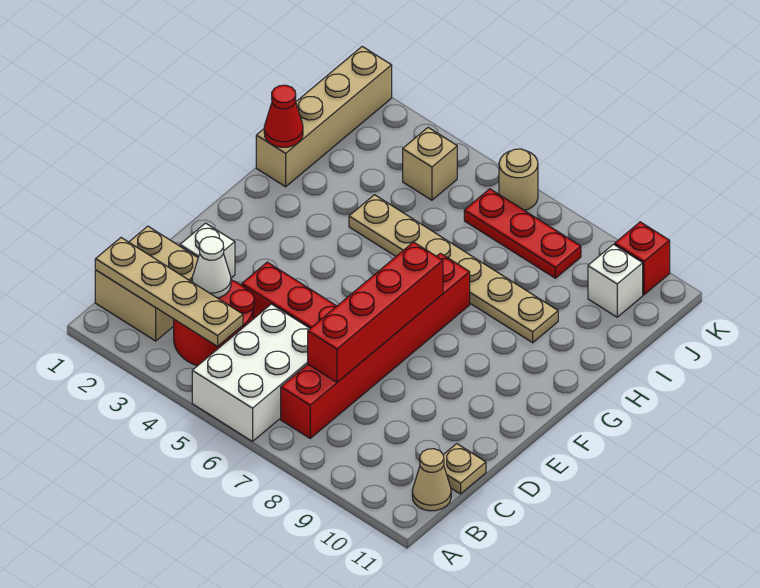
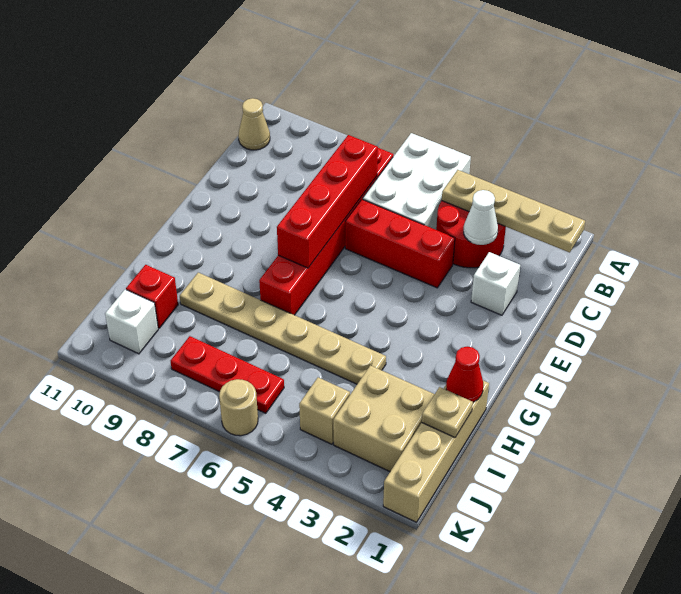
tan 2x2 brick [95,226,198,341] -> tan 2x2 brick moved to [333,365,435,472]
tan 1x1 plate [443,444,486,494] -> tan 1x1 plate moved to [422,387,473,437]
red 1x1 brick [615,222,670,295] -> red 1x1 brick moved to [126,265,178,328]

